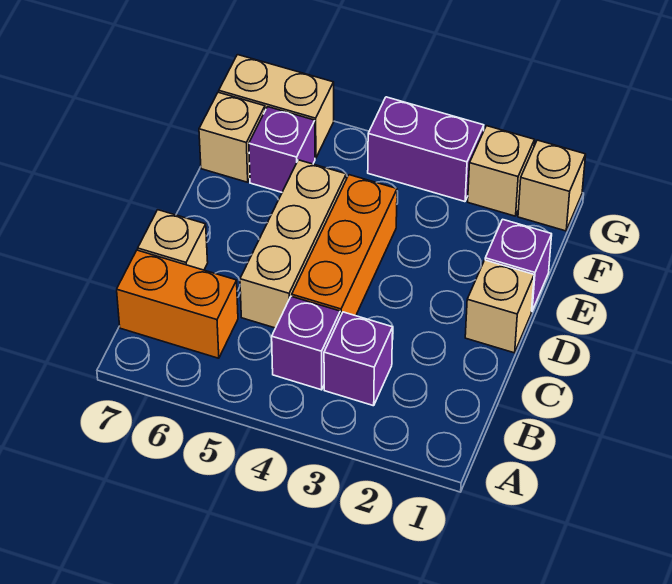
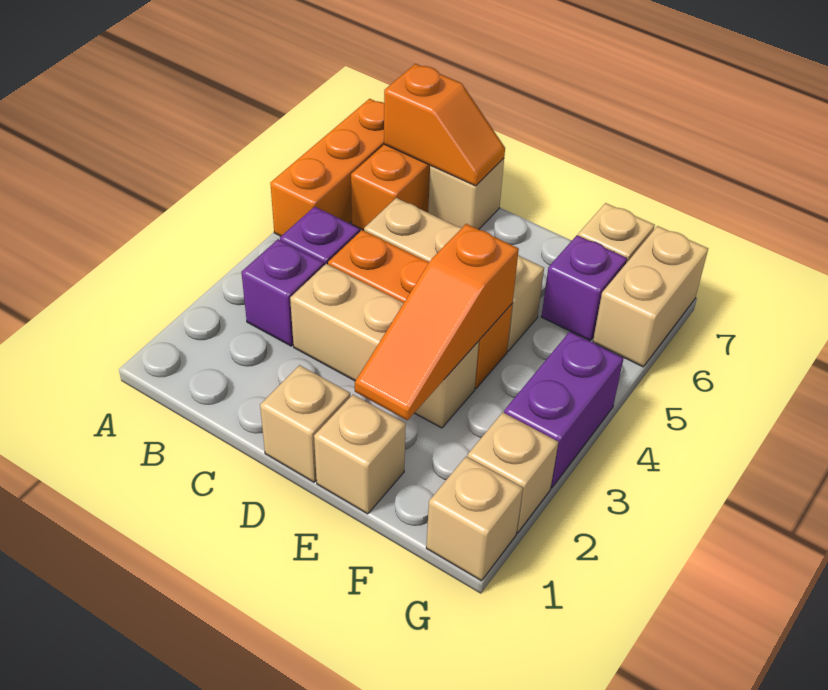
none -> orange 1x3 brick [270,99,384,236]
none -> orange 1x2 slope [384,64,505,186]
none -> tan 1x3 brick [290,264,479,428]
purple 1x1 brick [485,219,552,311] -> tan 1x1 brick [314,395,406,514]
none -> orange 1x3 slope [355,224,519,420]

